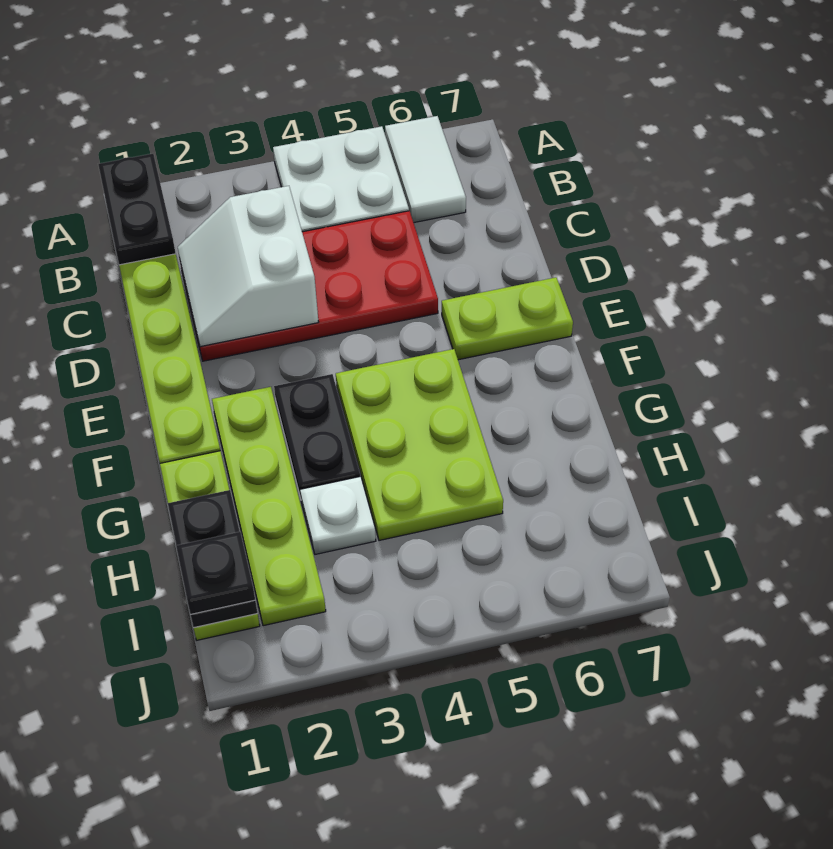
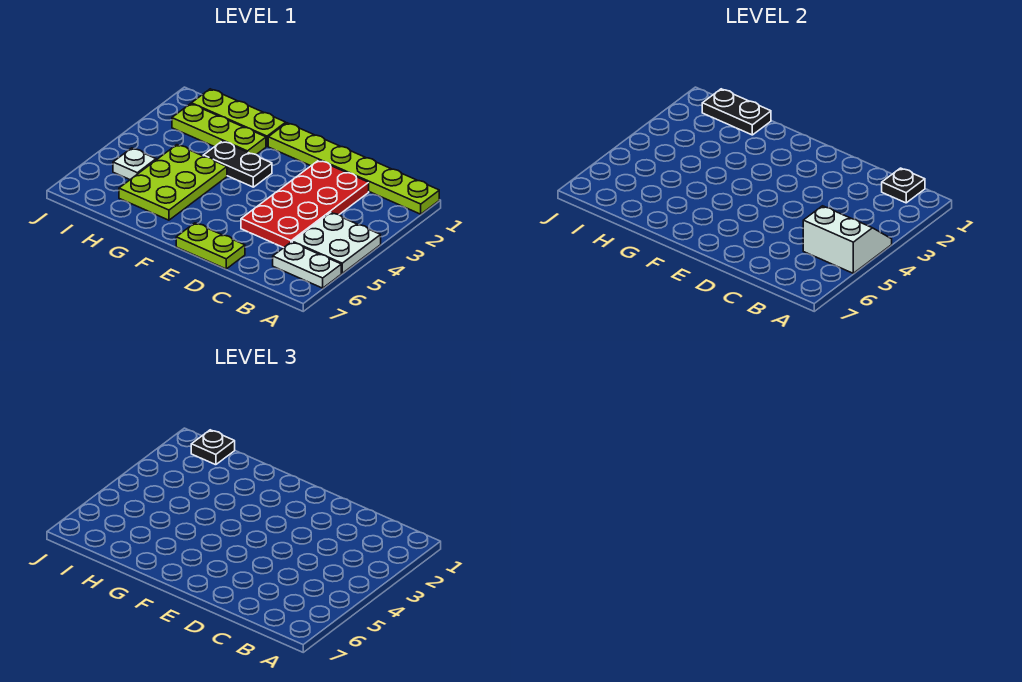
black 1x2 plate [98,154,176,265] -> black 1x1 plate [882,168,925,203]
white 1x2 tile [385,116,466,223] -> white 1x2 plate [273,242,341,288]
white 2x2 slope [178,186,318,347] -> white 2x2 slope moved to [803,206,892,273]
lime 1x2 plate [442,277,573,360] -> lime 1x2 plate turned to [176,223,245,269]
lime 1x4 plate [212,387,326,626] -> lime 1x3 plate [172,104,266,155]
lime 2x3 plate [336,349,503,540] -> lime 2x3 plate turned to [119,145,227,220]
white 1x1 plate [300,477,376,554] -> white 1x1 plate moved to [113,148,156,180]

